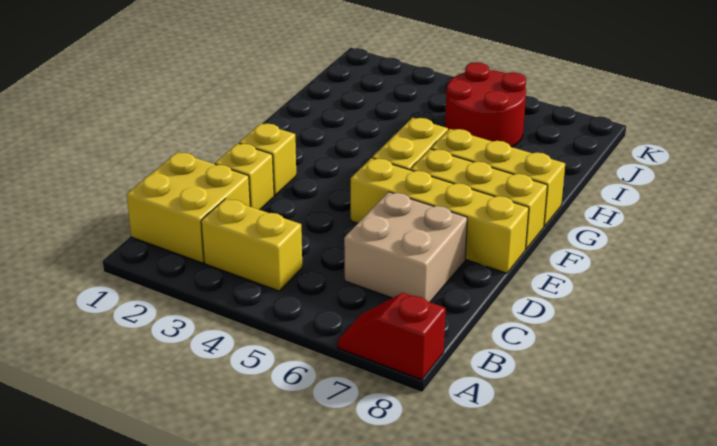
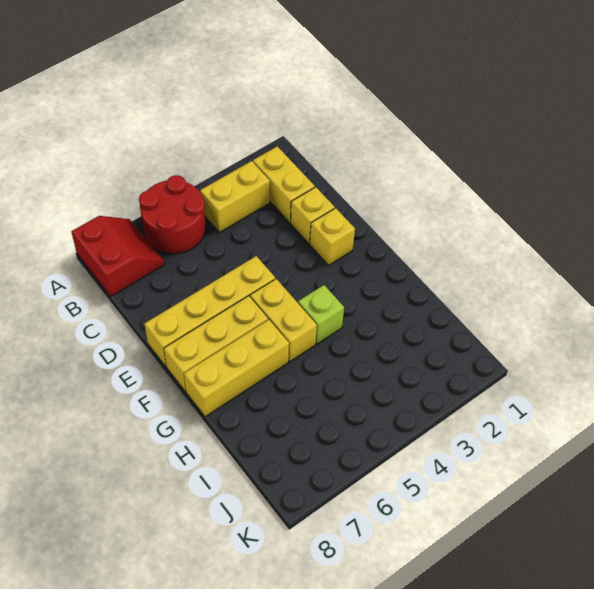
red 1x2 slope [338,293,446,380] -> red 2x2 slope [71,216,165,296]
yellow 2x2 brick [127,152,250,263] -> yellow 1x2 brick [253,147,315,223]
tan 2x2 brick [344,192,467,302] -> none
none -> lime 1x1 brick [298,285,344,344]
red 2x2 round brick [445,62,526,147] -> red 2x2 round brick moved to [139,175,206,254]

